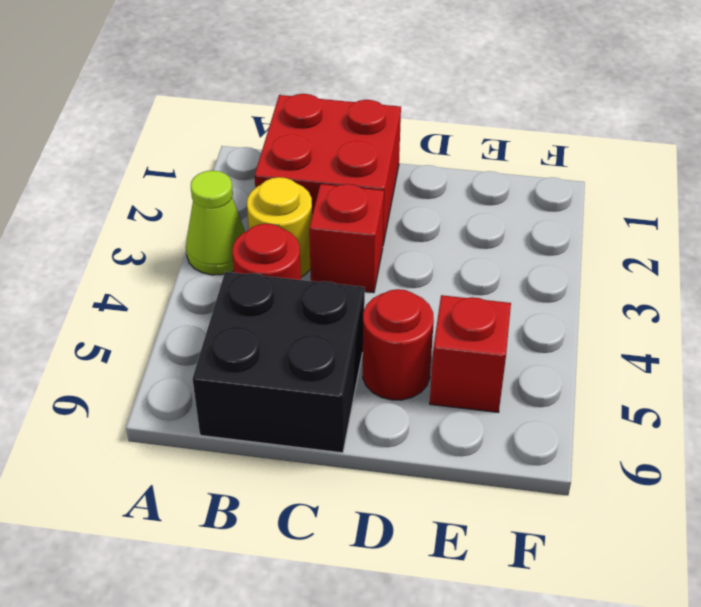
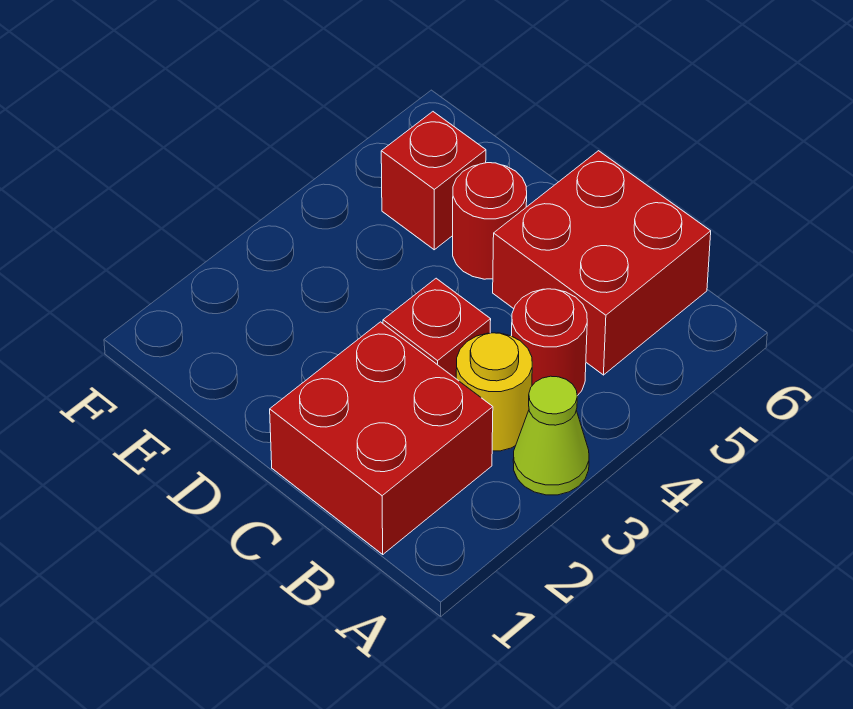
black 2x2 brick [192,272,365,453] -> red 2x2 brick [493,151,711,375]

